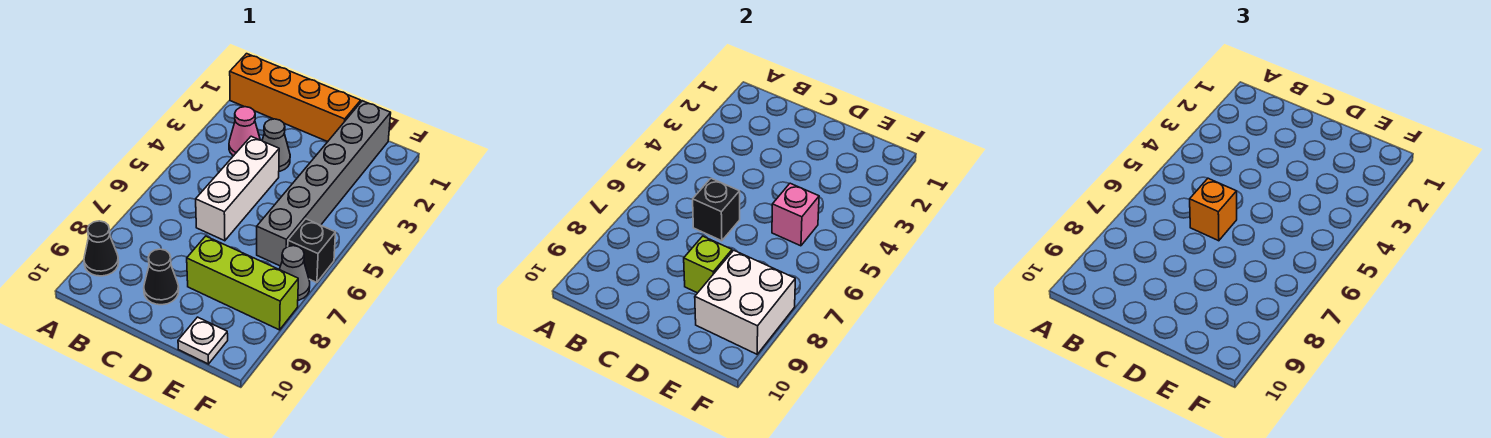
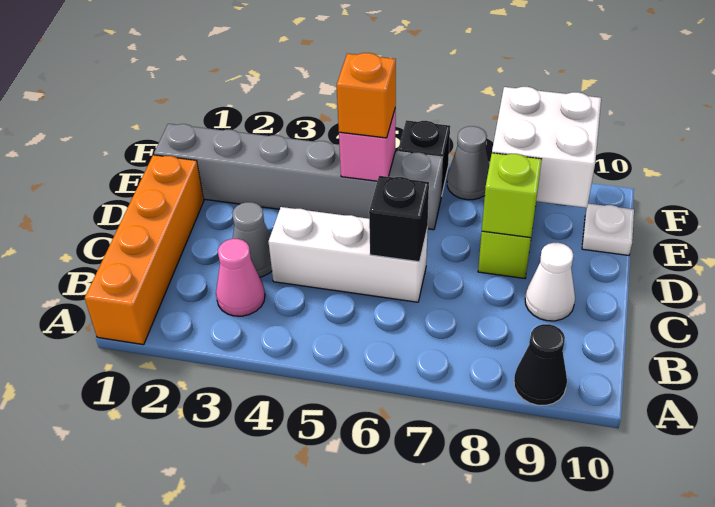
orange 1x1 brick [1190,178,1237,241] -> orange 1x1 brick moved to [337,53,396,138]
black 1x1 cone [144,249,179,305] -> white 1x1 cone [525,243,575,321]

